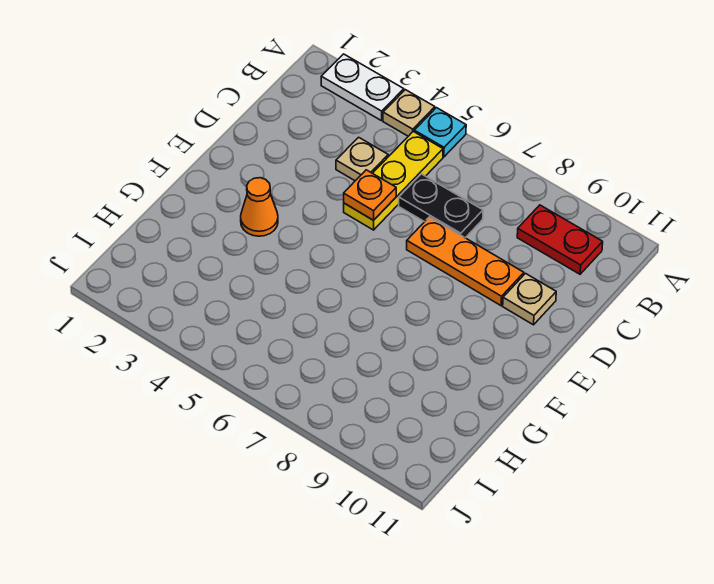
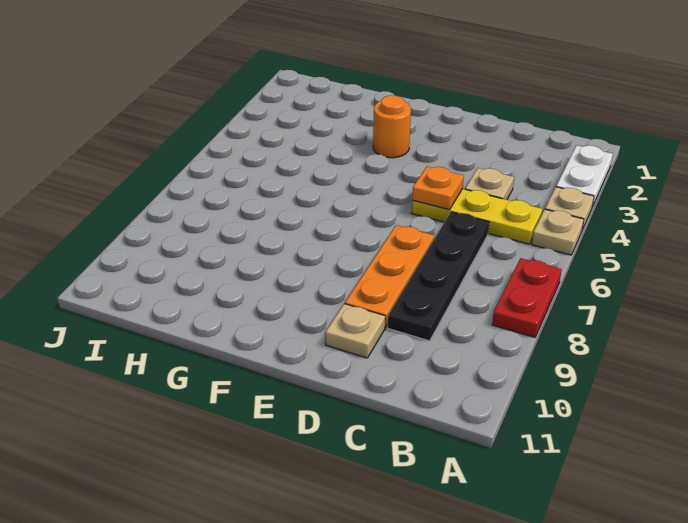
cyan 1x1 plate [414,108,466,157] -> tan 1x1 plate [532,209,584,255]
red 1x2 plate [517,205,603,274] -> red 1x2 plate moved to [492,258,562,337]
black 1x2 plate [399,174,483,238] -> black 1x4 plate [388,212,489,341]
orange 1x1 cone [241,178,278,236] -> orange 1x1 round brick [373,95,411,158]

